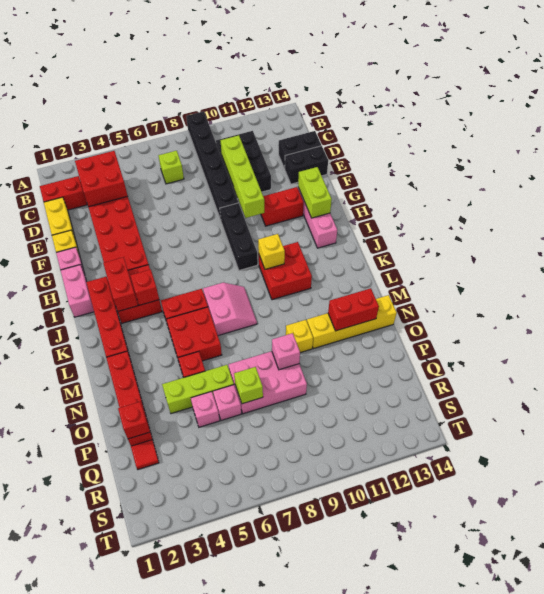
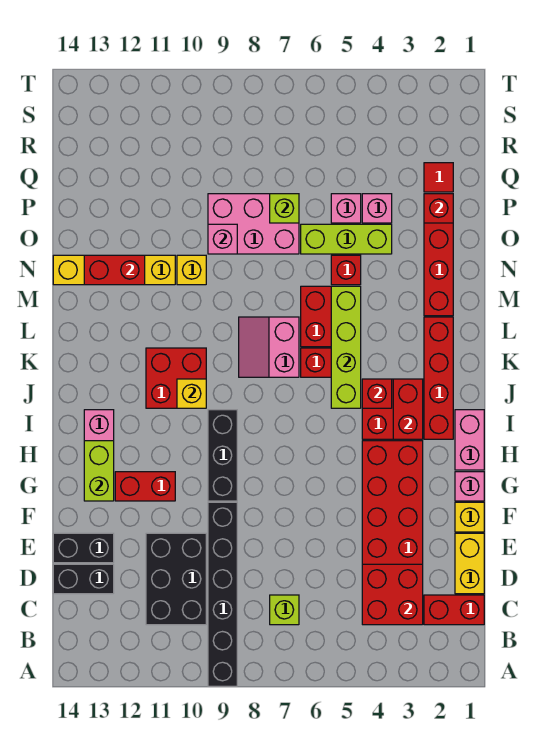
lime 1x4 brick [220,135,264,218] -> lime 1x4 brick moved to [331,286,361,408]
pink 1x1 brick [213,385,241,420] -> pink 1x1 brick moved to [362,194,392,223]

